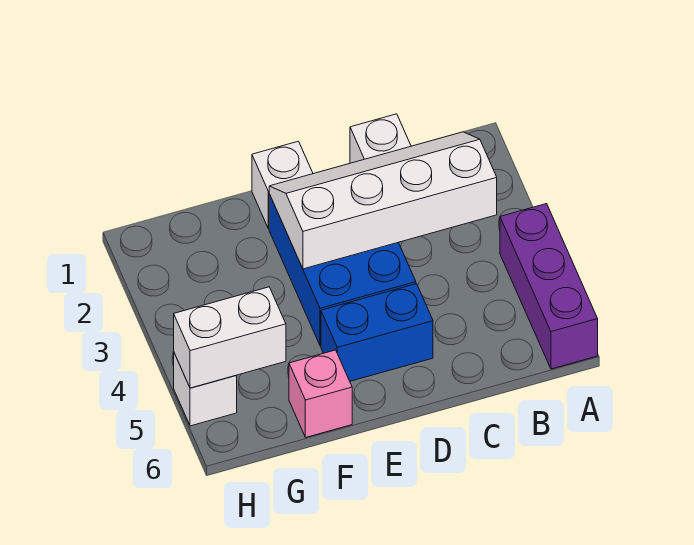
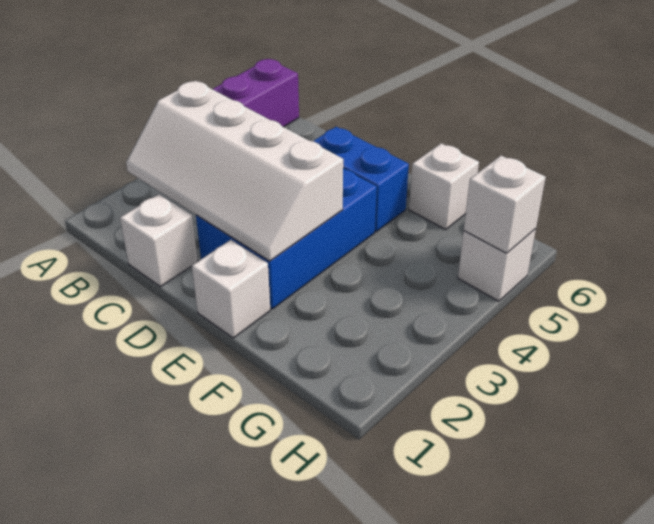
pink 1x1 brick [289,350,352,437] -> white 1x1 brick [409,143,479,229]
white 1x2 brick [174,287,286,388] -> white 1x1 brick [464,156,546,253]

